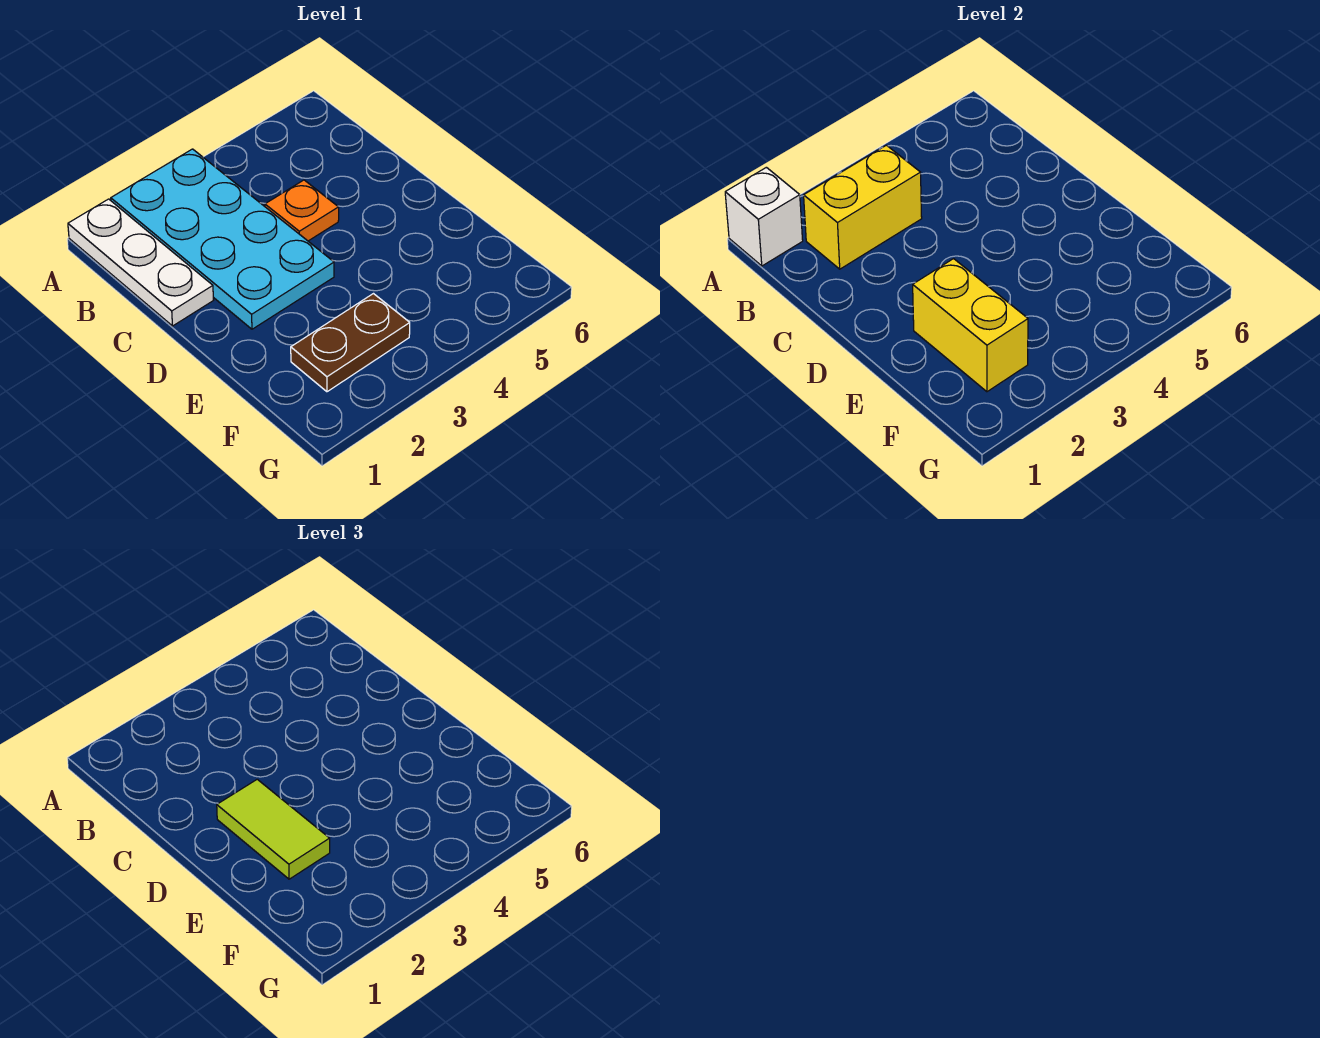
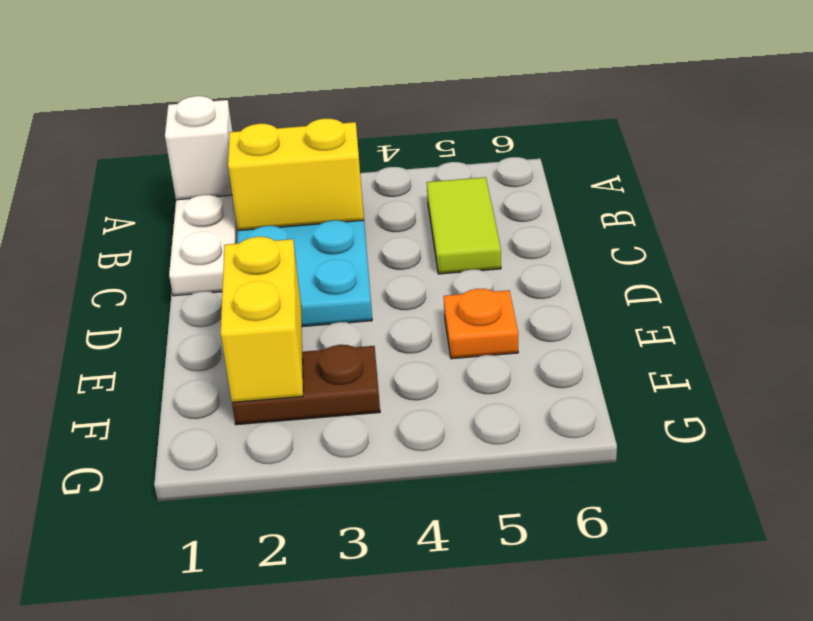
orange 1x1 plate [265,180,339,241] -> orange 1x1 plate moved to [444,289,518,359]
lime 1x2 tile [217,779,330,879] -> lime 1x2 tile moved to [427,177,501,274]

